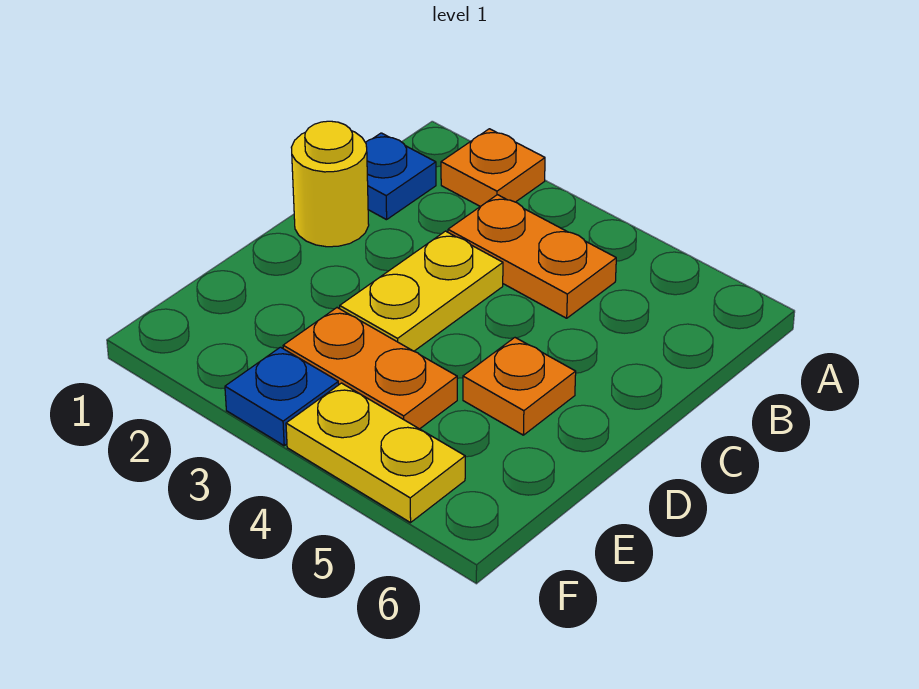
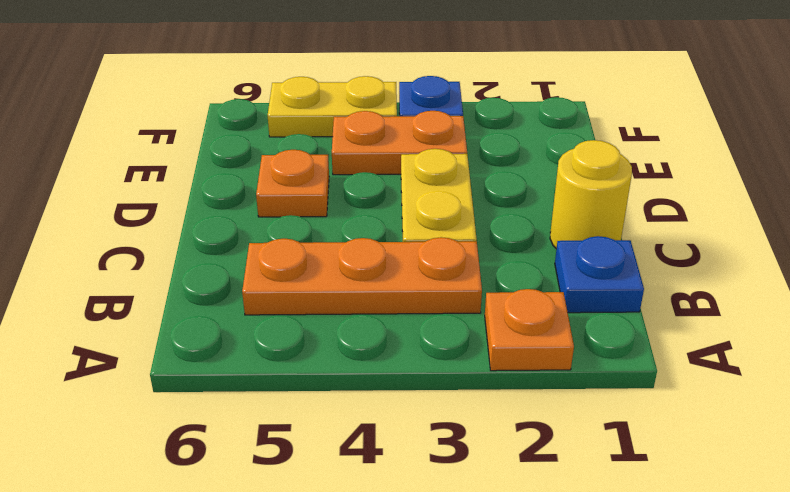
orange 1x2 plate [448,195,616,318] -> orange 1x3 plate [242,237,482,315]

